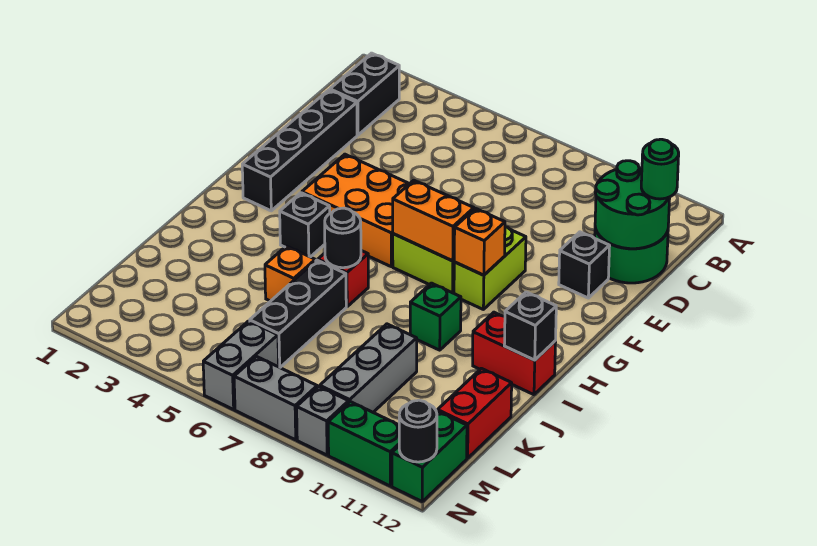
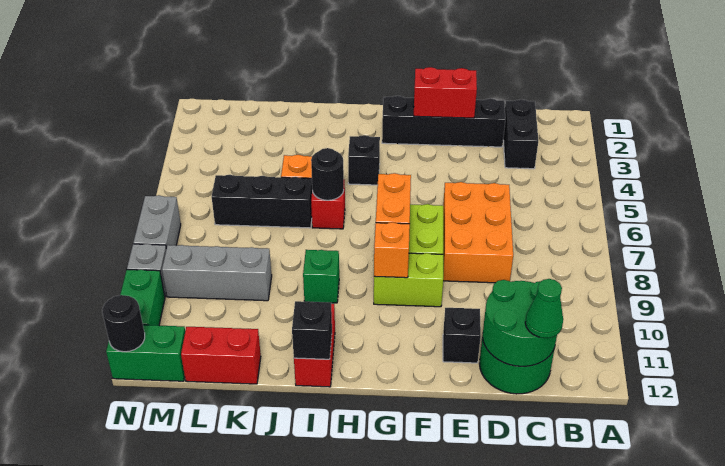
black 1x2 brick [330,53,399,135] -> black 1x2 brick turned to [503,99,538,169]
green 1x1 round brick [641,139,679,199] -> green 1x1 cone [525,279,563,338]
none -> red 1x2 brick [414,67,477,118]
orange 2x3 brick [302,154,409,267] -> orange 2x3 brick moved to [443,182,513,283]
grey 1x2 brick [203,321,279,410] -> none

